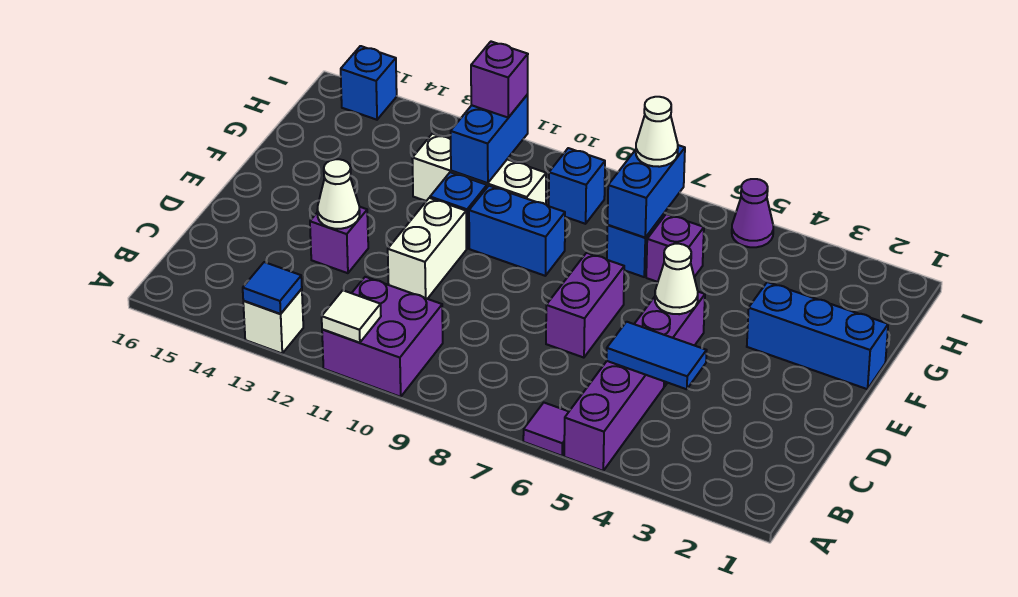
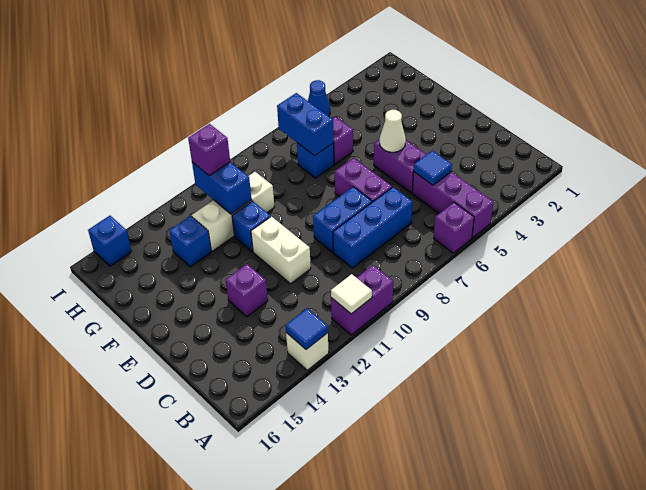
purple 1x1 tile [523,403,569,456] -> purple 1x1 brick [434,203,474,253]
purple 2x2 brick [322,277,443,397] -> purple 1x2 brick [331,265,393,335]
blue 1x2 tile [607,322,707,389] -> blue 1x1 tile [414,151,452,185]
white 1x1 cone [317,159,360,229] -> none
blue 1x3 brick [747,282,888,389] -> blue 1x3 brick moved to [333,187,412,268]
blue 1x2 brick [469,186,565,276] -> blue 1x2 brick moved to [313,187,372,252]
white 1x1 cone [636,97,678,167] -> none
blue 1x1 brick [549,148,605,224] -> blue 1x1 brick moved to [169,216,211,267]
purple 1x1 cone [732,179,773,247] -> blue 1x1 cone [308,80,330,116]

